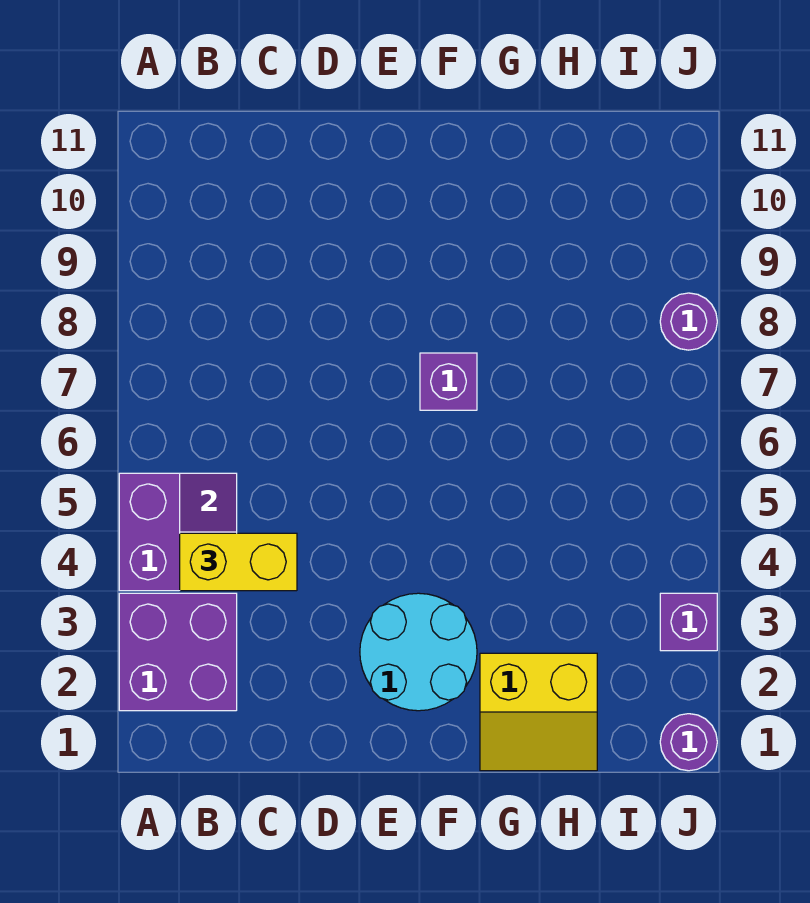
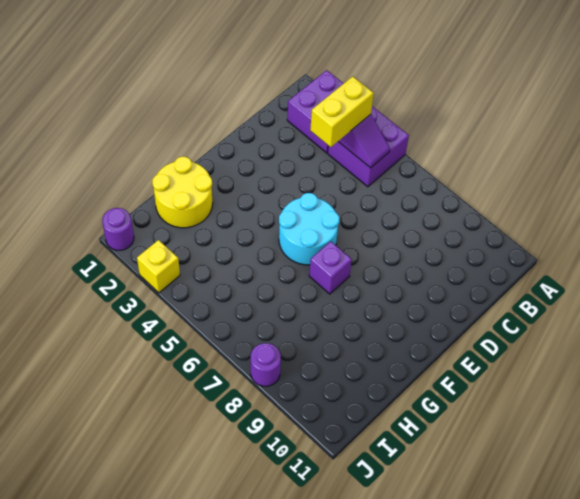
cyan 2x2 round brick [360,593,477,711] -> cyan 2x2 round brick moved to [279,193,339,265]
yellow 2x2 slope [480,653,597,771] -> yellow 2x2 round brick [152,157,213,228]
purple 1x1 brick [660,593,717,651] -> yellow 1x1 brick [137,240,180,293]

